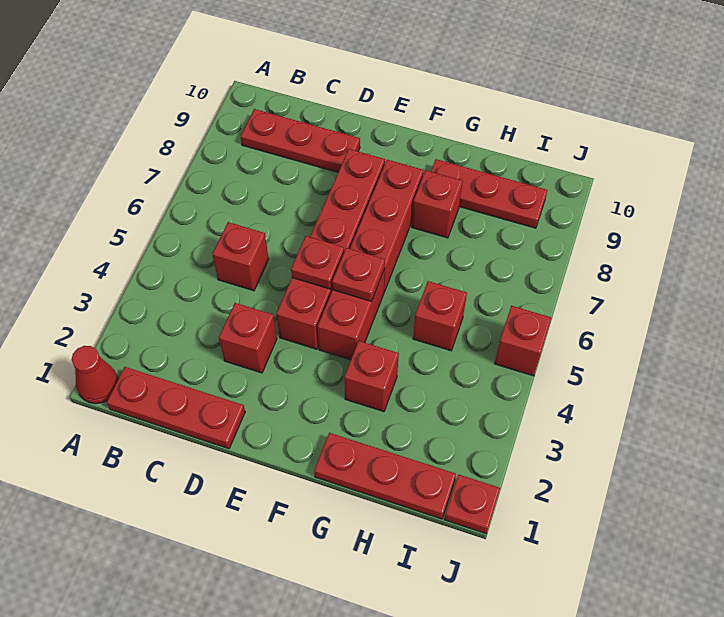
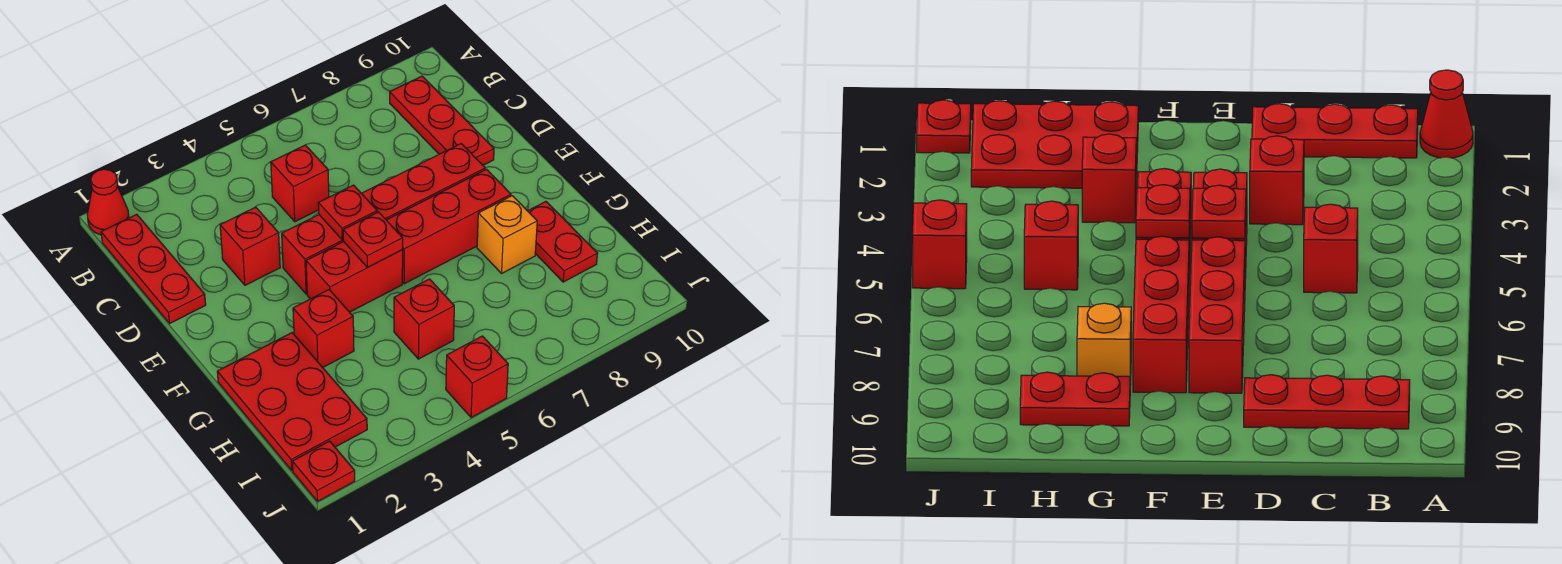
red 1x3 plate [314,433,456,519] -> red 2x3 plate [217,333,367,470]
red 1x1 brick [412,171,462,238] -> orange 1x1 brick [477,196,537,273]
red 1x3 plate [431,159,548,228] -> red 1x2 plate [528,202,598,282]

